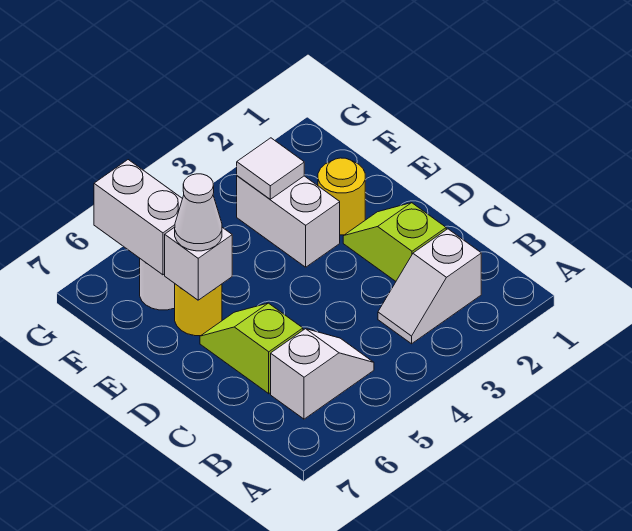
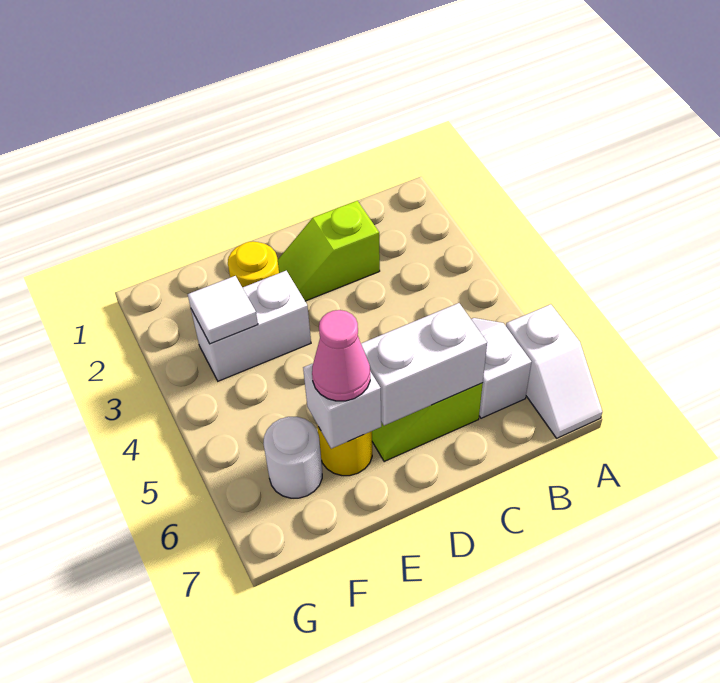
white 1x2 slope [378,229,481,344] -> white 1x2 slope moved to [506,304,602,438]
white 1x1 cone [175,174,222,251] -> pink 1x1 cone [312,310,370,401]
white 1x2 brick [94,160,182,275] -> white 1x2 brick moved to [361,303,487,426]

